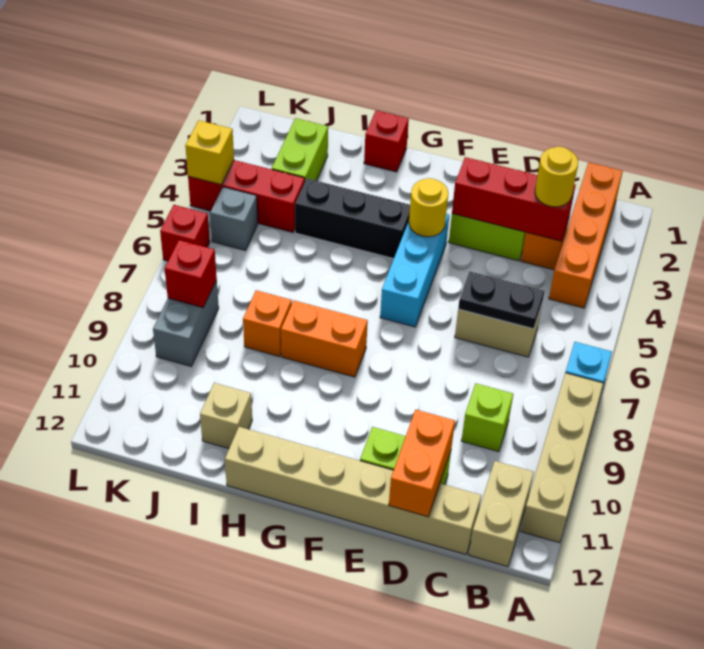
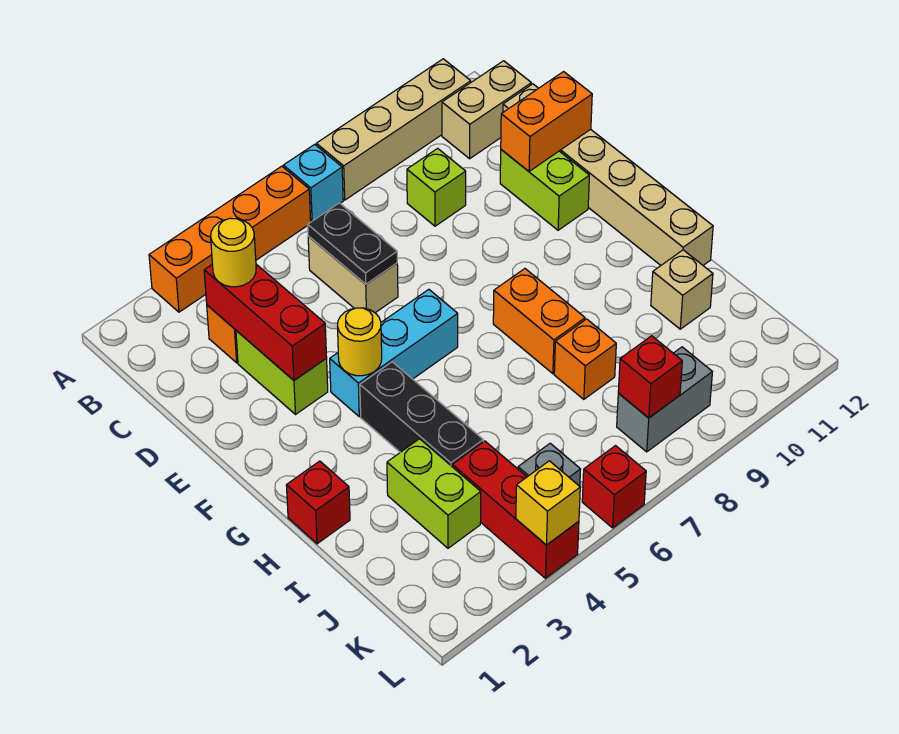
orange 1x4 brick [549,162,623,308] -> orange 1x4 brick moved to [149,166,311,312]
lime 1x2 brick [272,118,328,181] -> lime 1x2 brick turned to [387,439,481,548]

